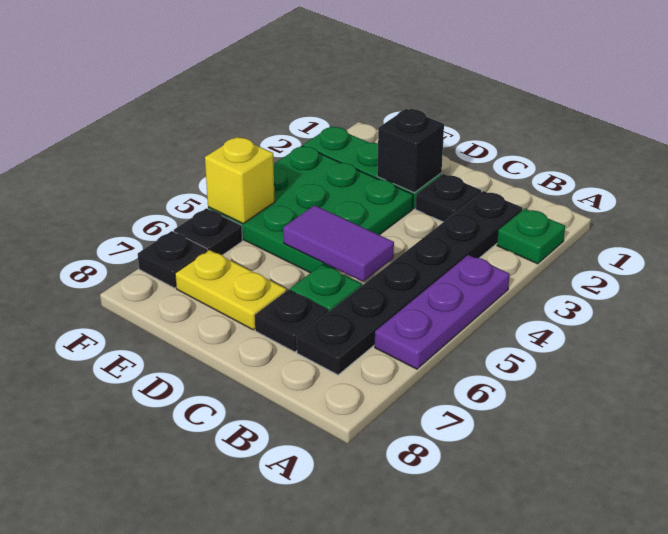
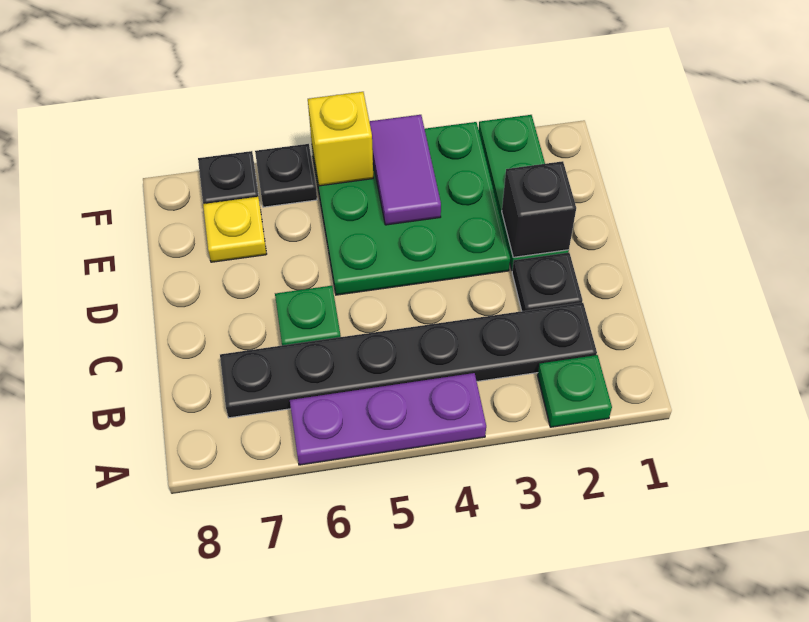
purple 1x2 tile [283,205,394,282] -> purple 1x2 tile moved to [369,115,441,225]
black 1x1 plate [255,290,328,352] -> none
yellow 1x2 plate [175,250,286,330] -> yellow 1x1 plate [203,197,267,262]

